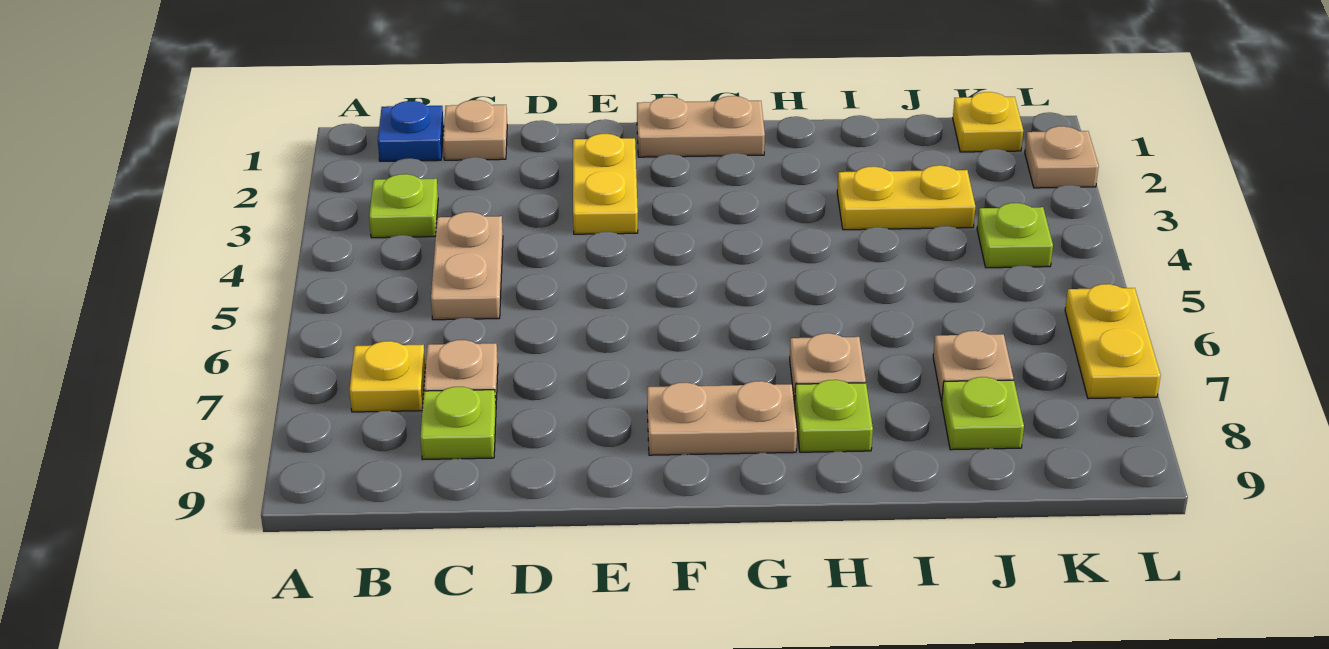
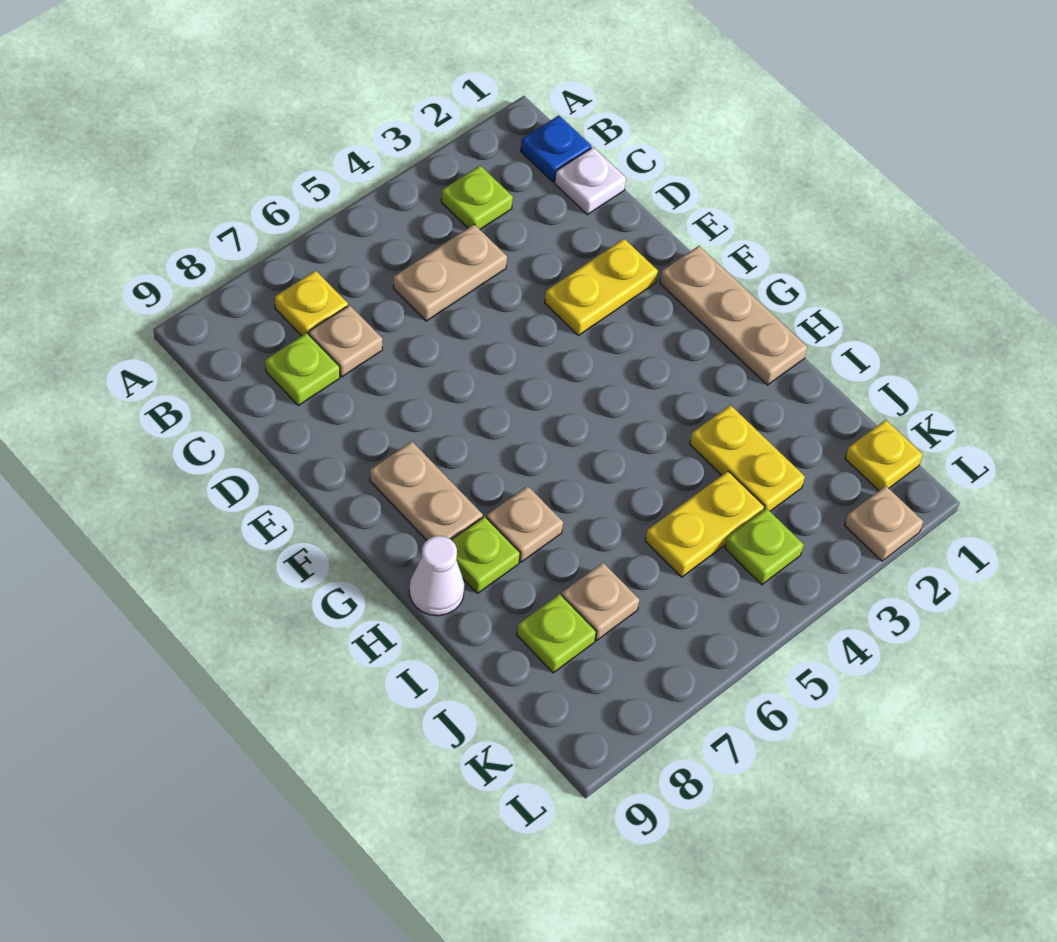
tan 1x1 plate [443,100,507,160] -> white 1x1 plate [555,147,626,215]
tan 1x2 plate [637,96,765,157] -> tan 1x3 plate [660,246,807,385]
none -> white 1x1 cone [409,536,464,616]
yellow 1x2 plate [1065,284,1161,399] -> yellow 1x2 plate moved to [645,471,765,577]

